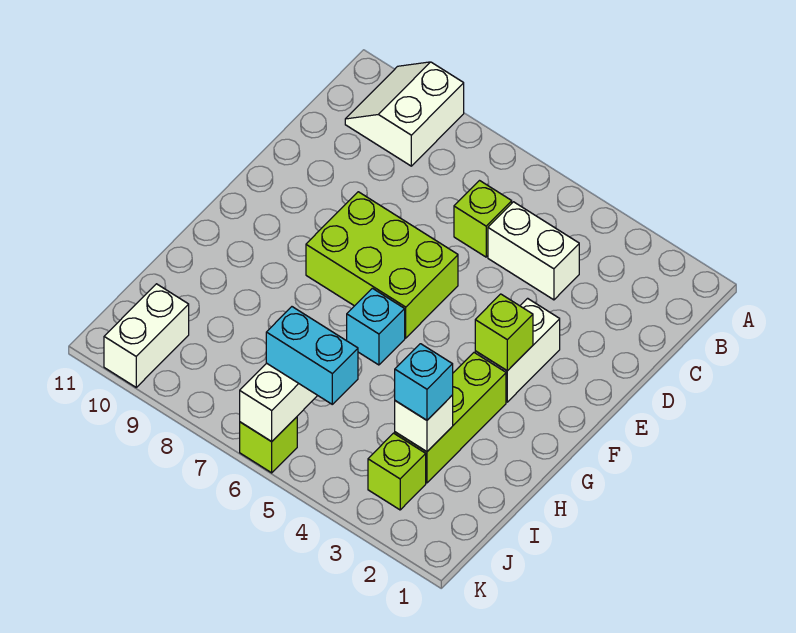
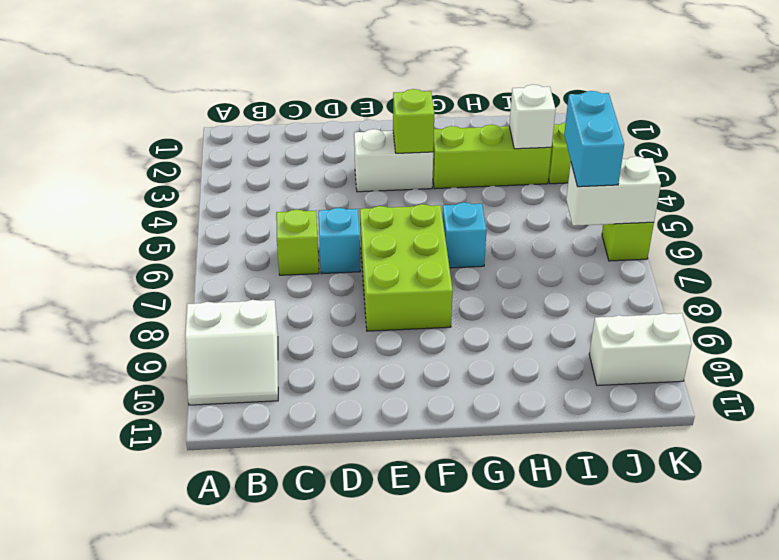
white 1x2 brick [488,202,579,300] -> none
cyan 1x1 brick [395,344,453,420] -> cyan 1x1 brick moved to [318,208,360,274]

